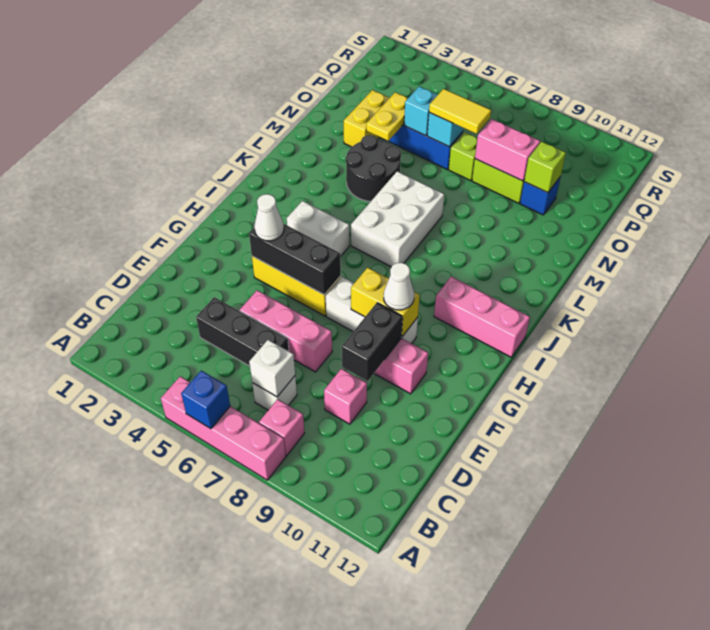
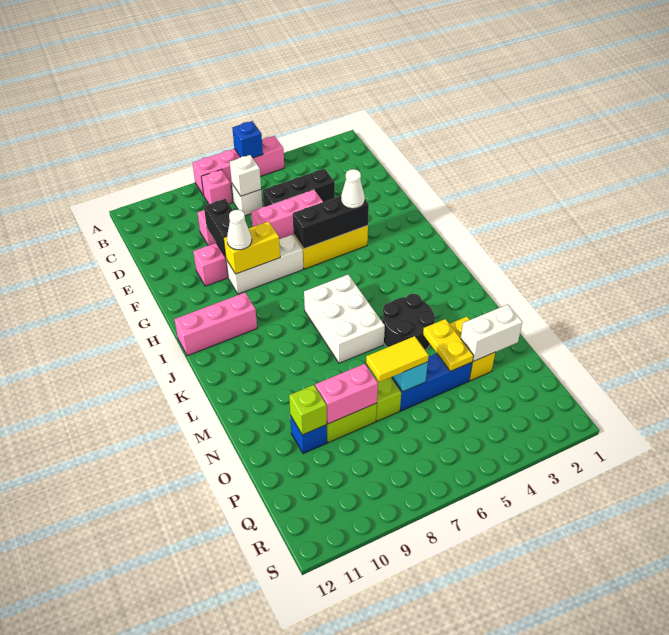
white 1x2 brick [287,201,349,257] -> white 1x2 brick moved to [461,304,522,361]
cyan 1x1 brick [404,86,437,136] -> none

